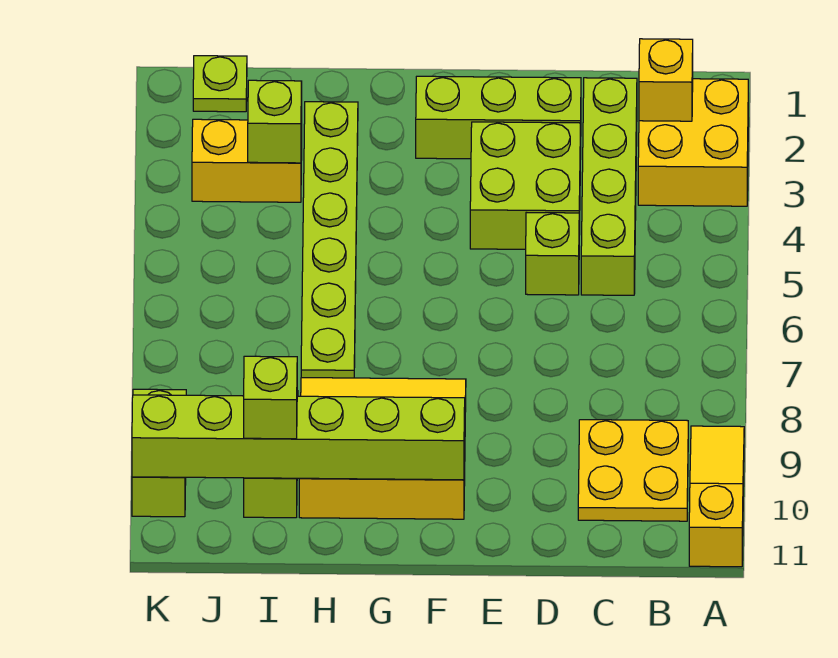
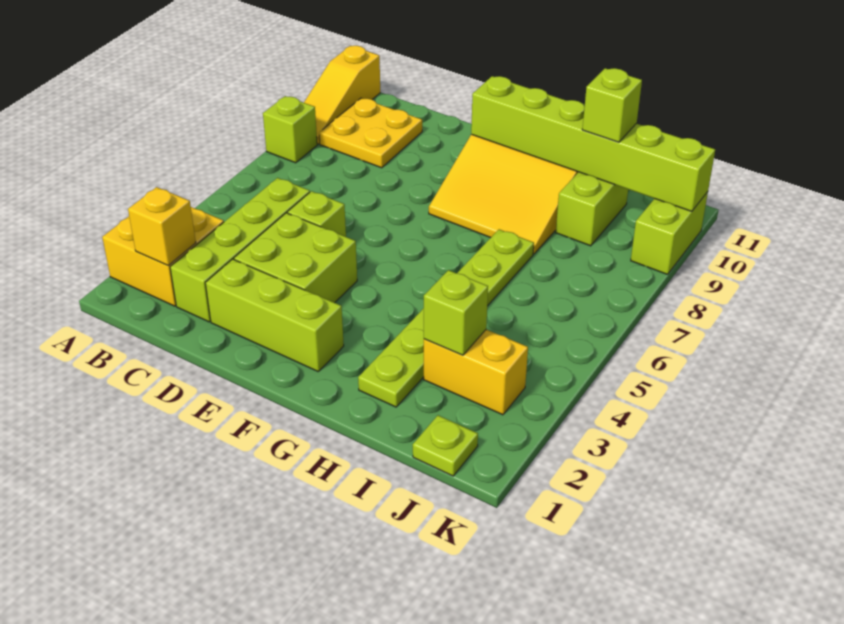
none -> lime 1x1 brick [263,96,317,163]

